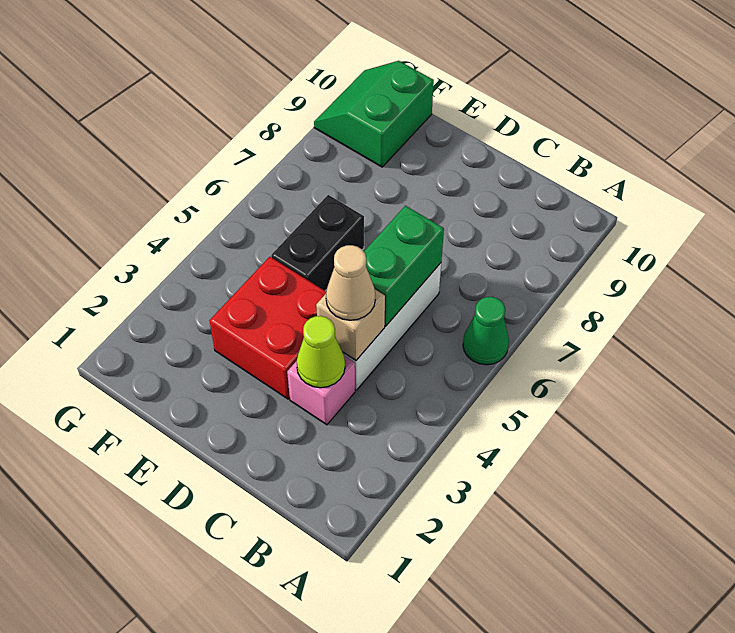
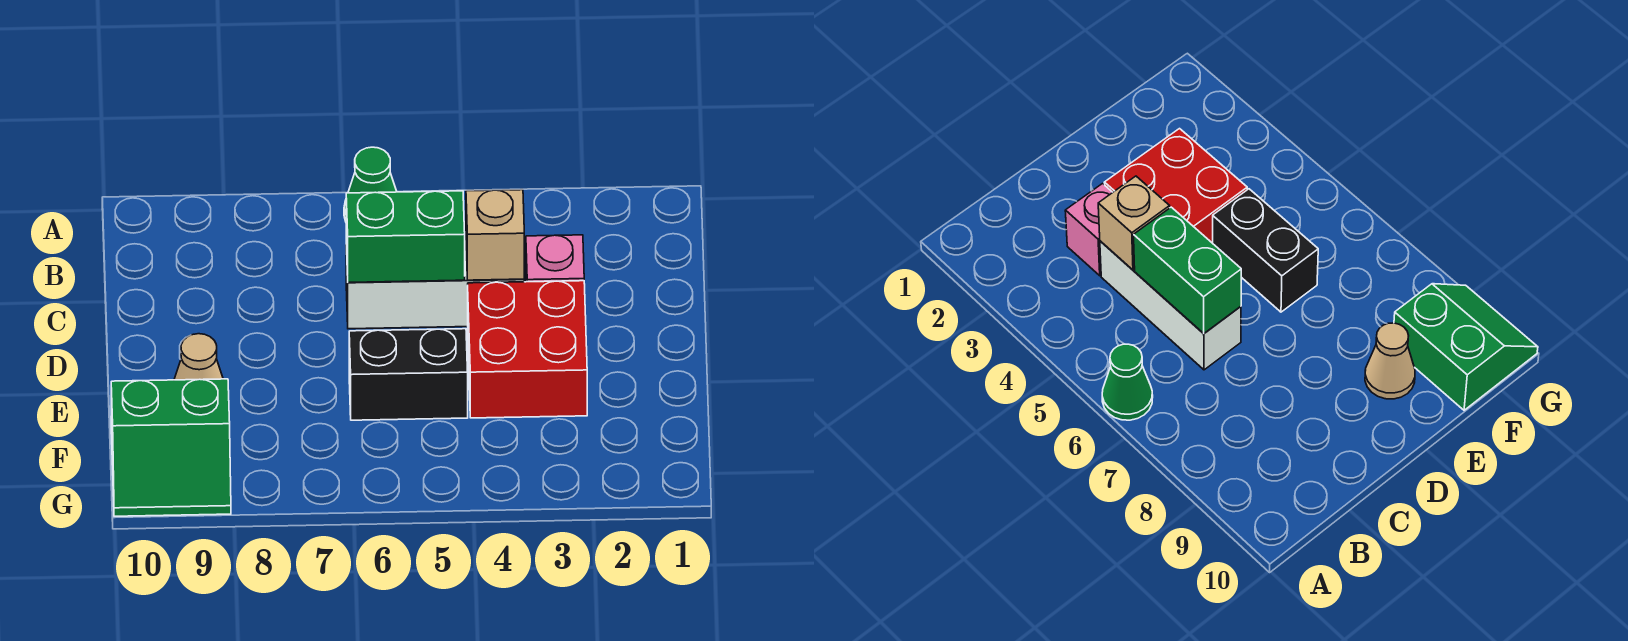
lime 1x1 cone [297,316,345,388] -> none
tan 1x1 cone [326,245,375,320] -> tan 1x1 cone moved to [174,334,223,380]

